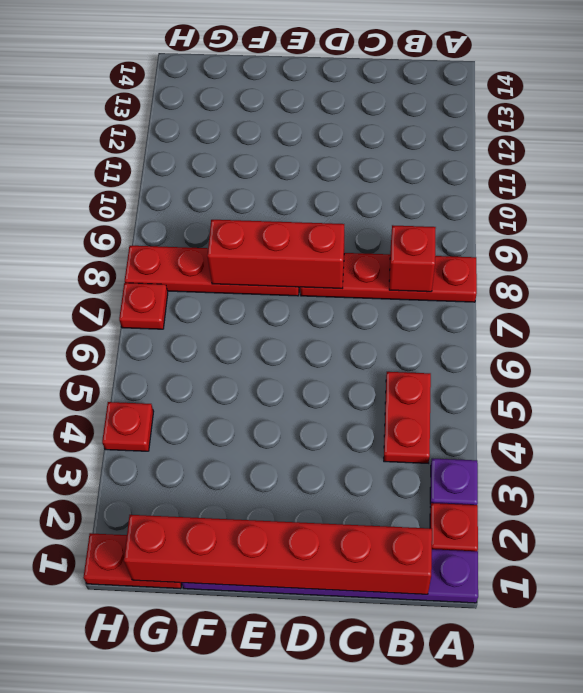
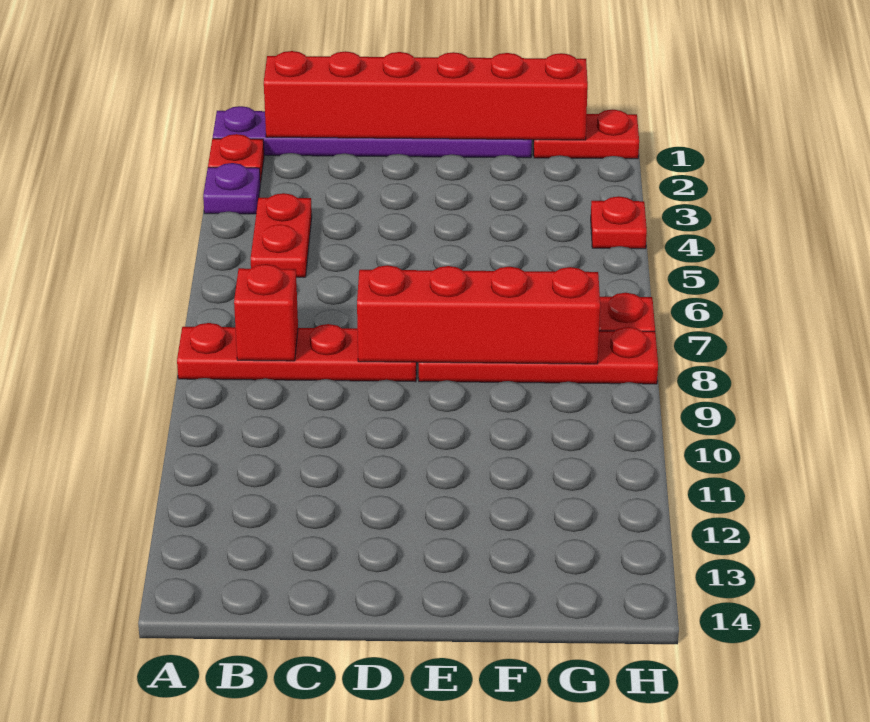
red 1x3 brick [207,220,344,289] -> red 1x4 brick [357,265,600,364]

